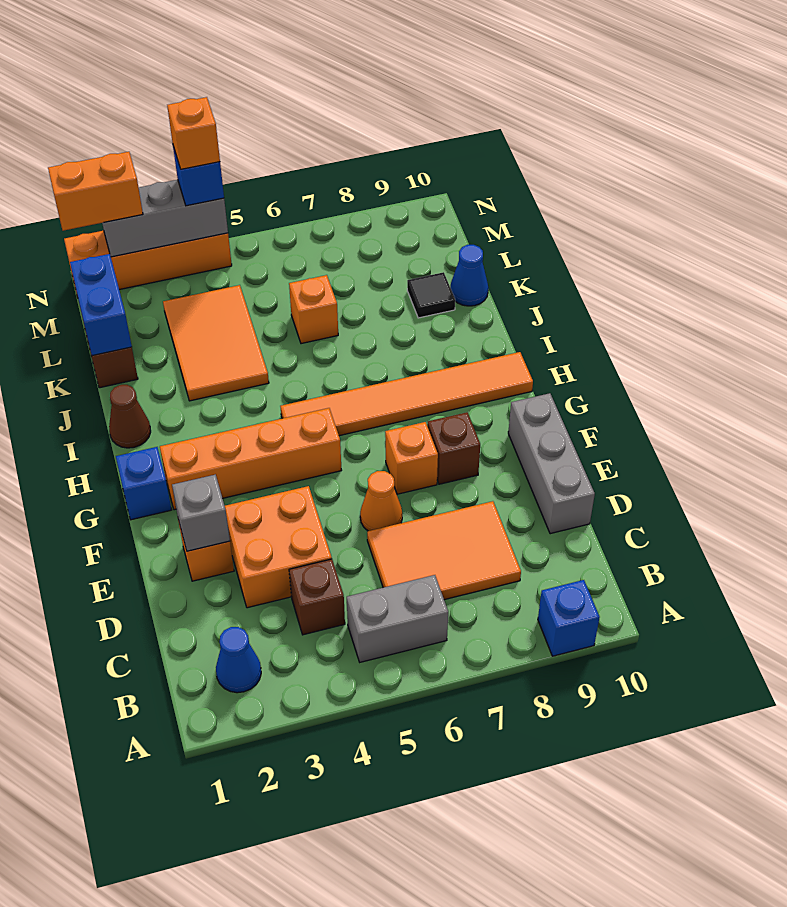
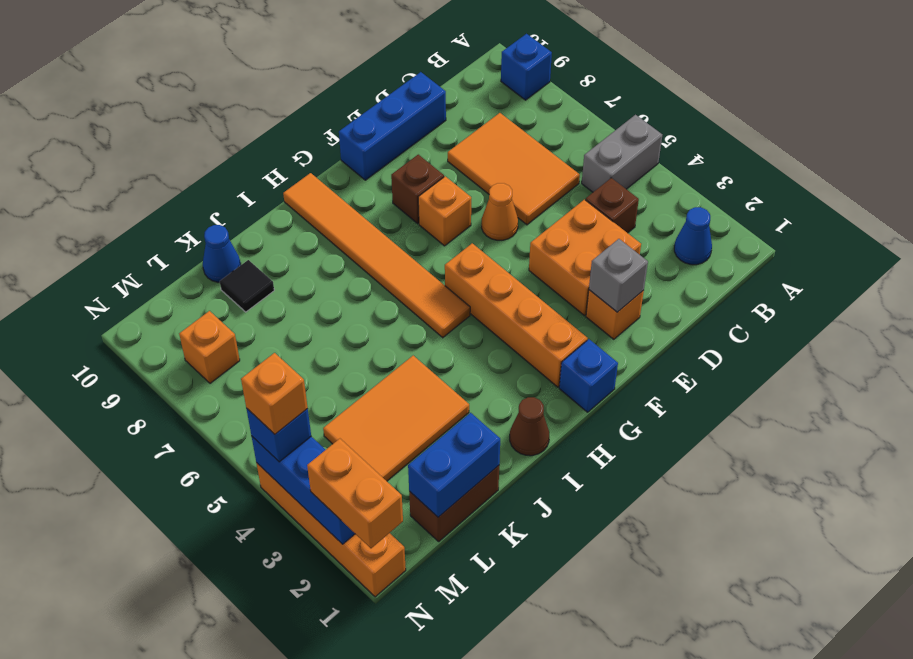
grey 1x2 brick [347,575,448,662] -> grey 1x2 brick turned to [582,115,662,192]
grey 1x3 brick [508,393,595,534] -> blue 1x3 brick [339,72,446,180]
orange 1x1 brick [289,275,338,344] -> orange 1x1 brick moved to [179,311,240,383]
grey 1x3 brick [102,180,228,257] -> blue 1x3 brick [252,437,355,544]

